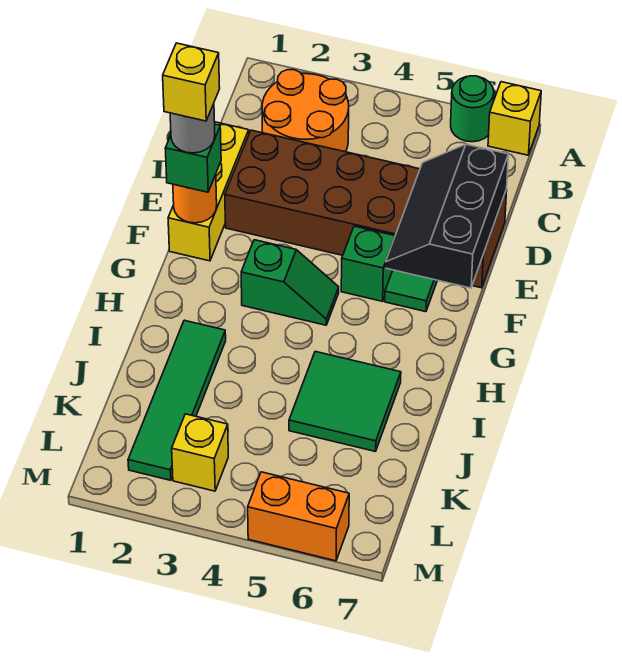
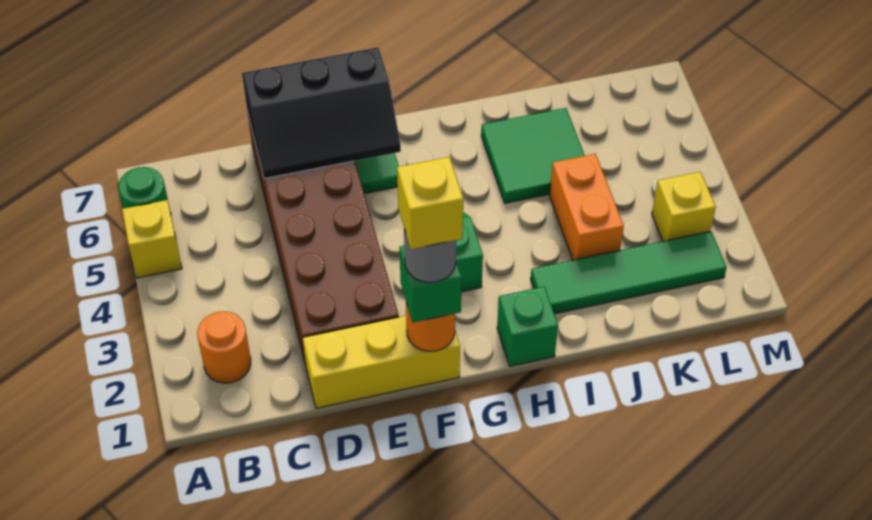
yellow 1x1 brick [488,82,541,155] -> yellow 1x1 brick moved to [122,200,182,278]
orange 2x2 round brick [262,70,349,152] -> orange 1x1 round brick [197,311,251,383]
green 1x1 brick [341,226,395,301] -> green 1x1 brick moved to [497,287,558,366]
orange 1x2 brick [248,472,349,561] -> orange 1x2 brick moved to [550,154,624,260]

